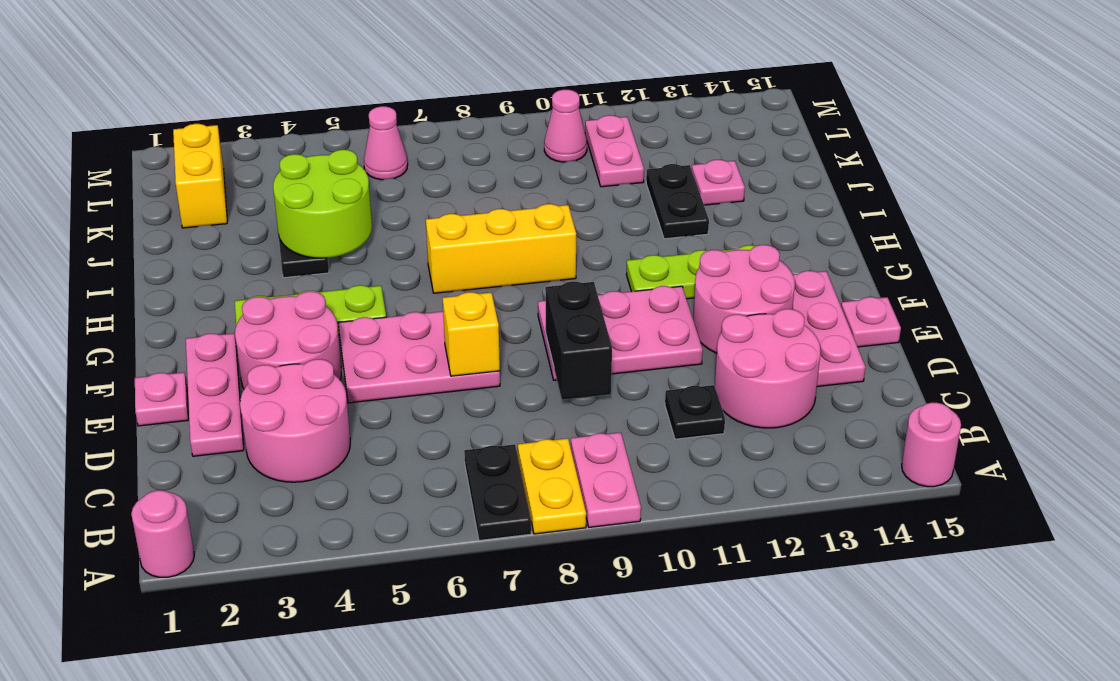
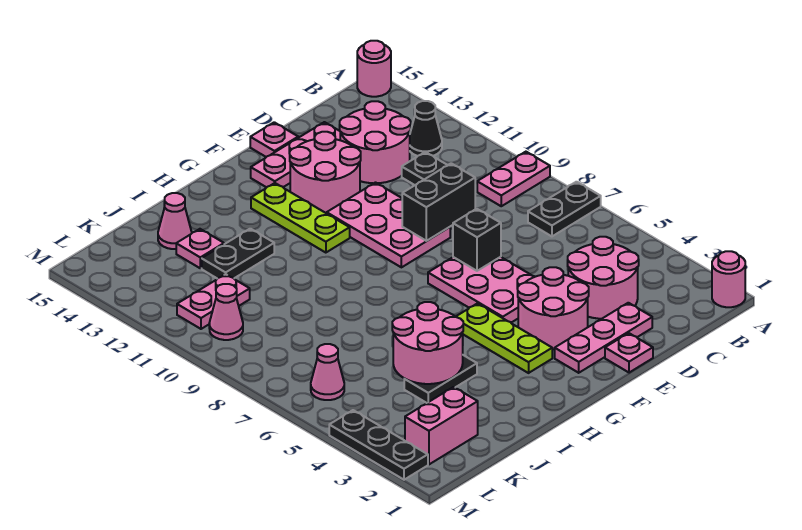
yellow 1x2 plate [518,438,586,534] -> none
none -> black 1x1 cone [410,101,442,156]
yellow 1x1 brick [443,292,500,376] -> black 1x1 brick [453,209,501,271]
yellow 1x3 brick [426,204,576,293] -> none
lime 2x2 round brick [273,150,372,258] -> pink 2x2 round brick [392,302,463,384]
none -> pink 1x1 cone [158,193,192,249]
yellow 1x2 brick [173,124,227,228] -> pink 1x2 brick [405,387,478,464]
none -> black 1x3 plate [329,410,428,480]

